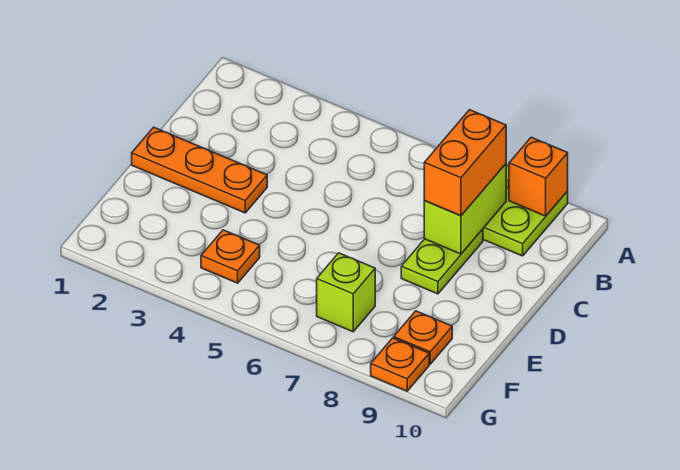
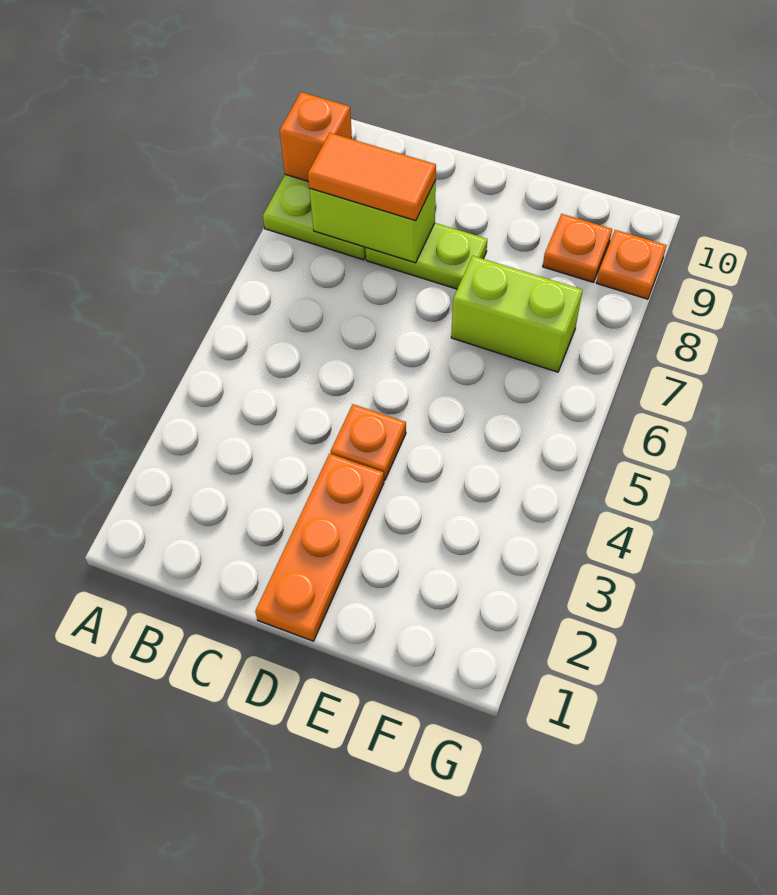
orange 1x2 brick [424,110,506,216] -> orange 1x2 tile [308,133,436,221]
orange 1x1 plate [201,230,260,283] -> orange 1x1 plate moved to [330,404,406,480]
lime 1x1 brick [317,253,375,332] -> lime 1x2 brick [451,256,582,372]

